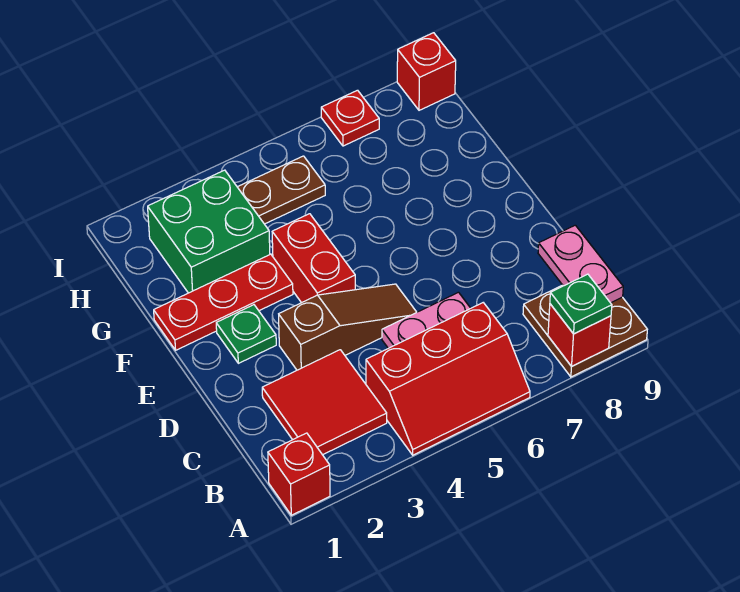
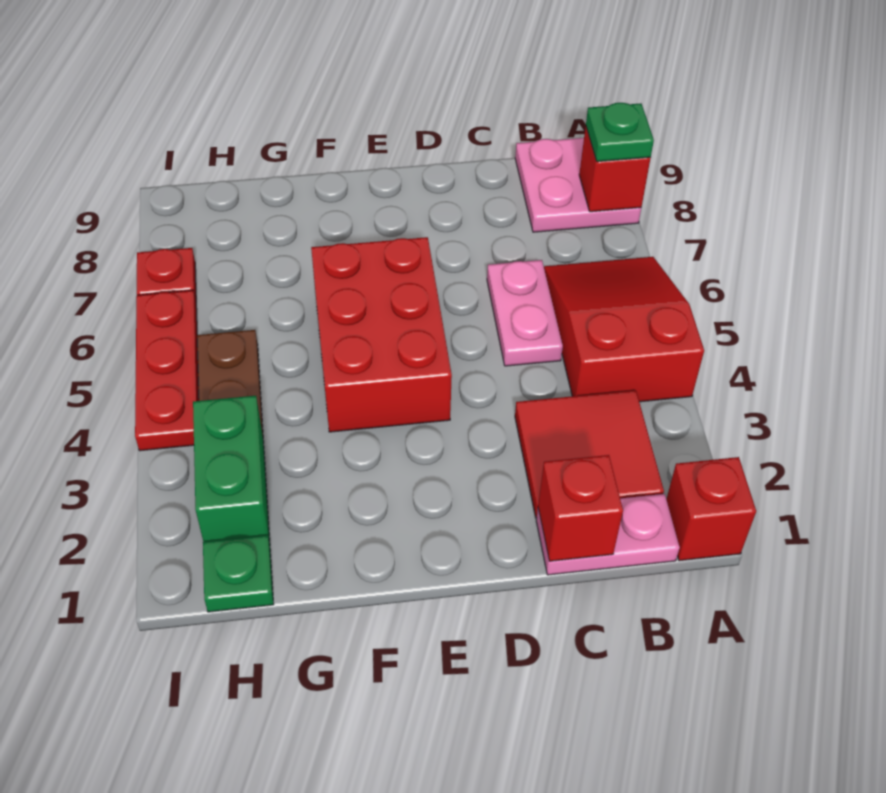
red 2x3 slope [366,303,530,455] -> red 2x3 slope turned to [544,257,704,402]
brown 2x2 plate [523,285,647,377] -> pink 2x2 plate [515,138,641,232]
pink 1x2 plate [538,225,623,303] -> pink 1x2 plate moved to [536,494,680,575]
brown 1x3 slope [279,284,417,370] -> none
green 1x1 plate [216,305,276,363] -> green 1x1 plate moved to [203,535,274,612]
red 1x2 brick [272,214,355,303] -> red 2x3 brick [311,237,452,432]
red 1x3 plate [154,254,293,350] -> red 1x3 plate moved to [135,290,199,451]
green 2x2 brick [148,170,270,293] -> green 1x2 brick [193,396,270,545]
red 1x1 brick [397,33,456,110] -> red 1x1 brick moved to [538,455,623,561]

